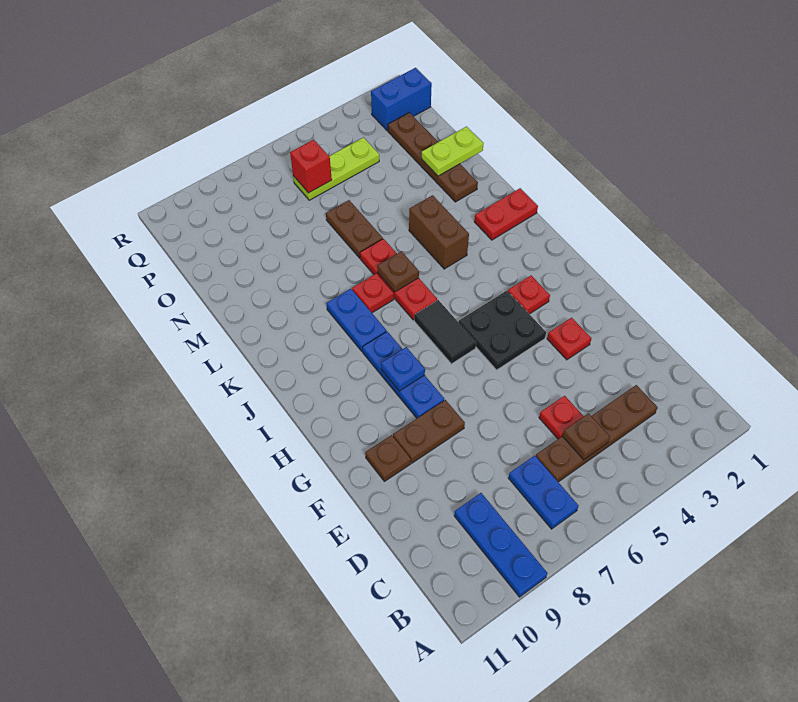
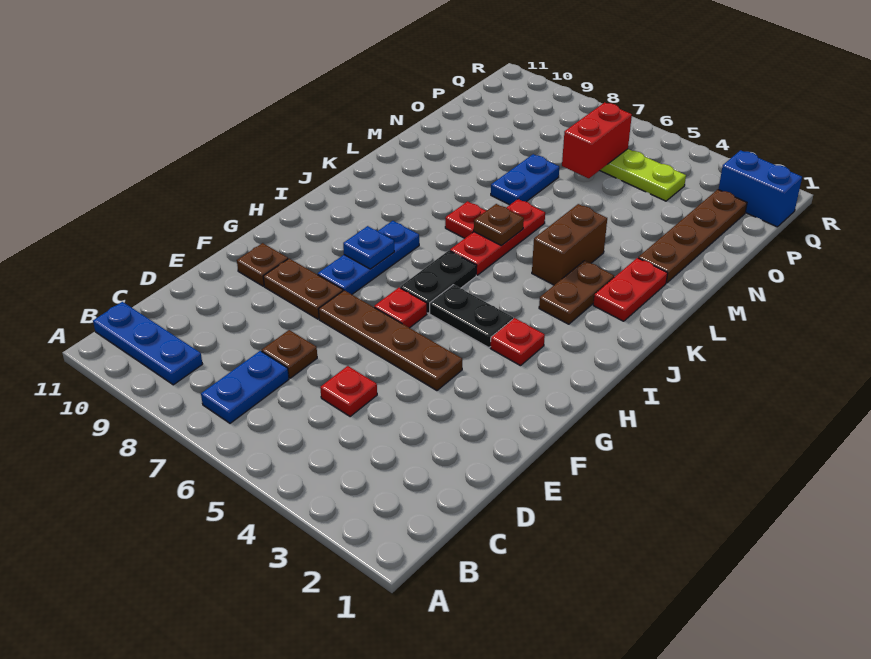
blue 1x3 plate [454,493,547,597] -> blue 1x3 plate turned to [93,302,202,385]
brown 1x4 plate [536,385,658,482] -> brown 1x4 plate moved to [319,290,462,390]
brown 1x1 plate [562,413,610,460] -> brown 1x1 plate moved to [262,330,317,378]
red 1x1 plate [547,318,591,360] -> red 1x1 plate moved to [374,287,427,328]
black 2x2 plate [459,291,546,370] -> black 1x2 plate [430,285,513,348]
black 1x2 tile [414,300,476,364] -> black 1x2 plate [400,251,477,313]
blue 1x2 plate [326,289,387,352] -> blue 1x2 plate moved to [491,154,559,205]
red 1x2 plate [474,188,538,240] -> red 1x2 plate turned to [593,258,668,321]
brown 1x2 plate [326,200,383,258] -> brown 1x2 plate moved to [539,261,614,324]
lime 1x2 plate [422,127,484,176] -> none
red 1x1 brick [290,140,332,193] -> red 1x2 brick [562,102,632,178]

